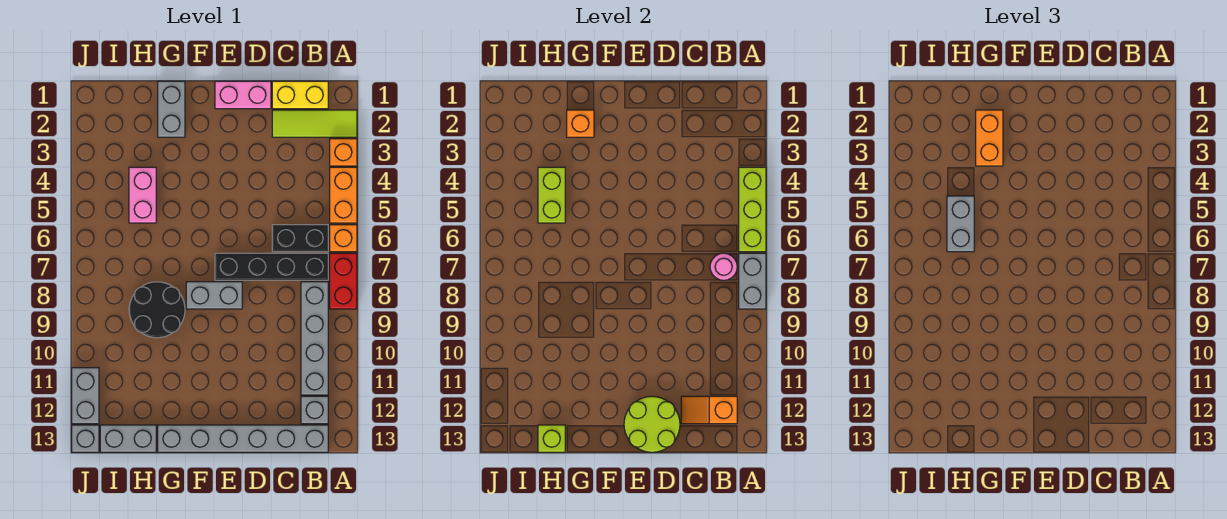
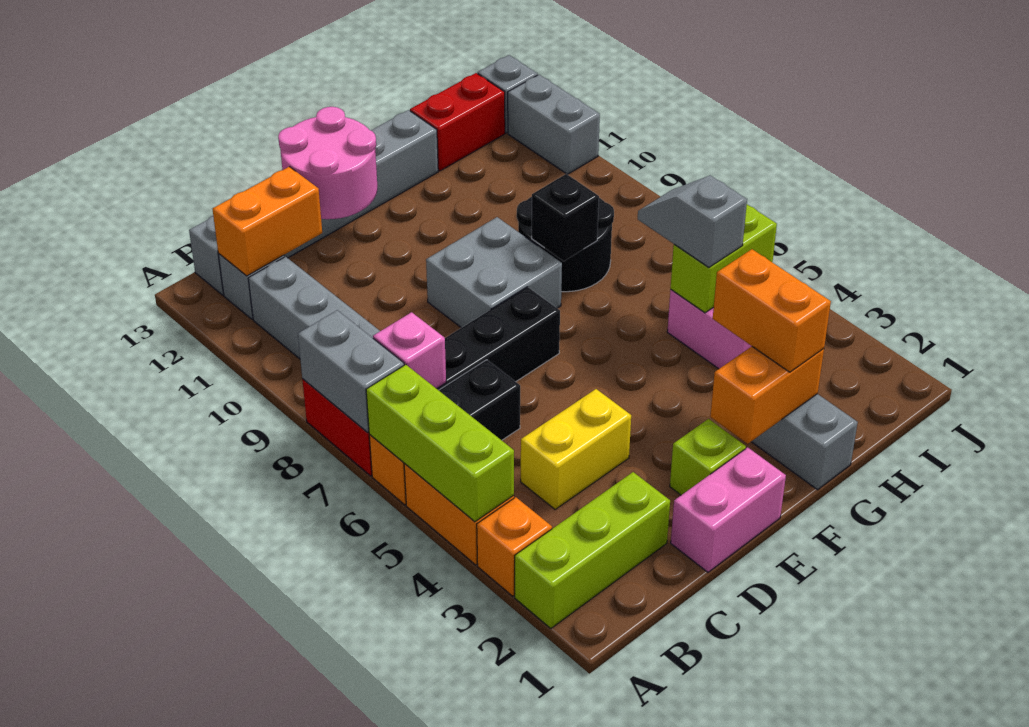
lime 1x3 tile [272,110,357,137] -> lime 1x3 brick [515,472,670,628]
yellow 1x2 brick [272,81,328,109] -> yellow 1x2 brick moved to [521,389,631,509]
pink 1x1 round brick [710,253,737,280] -> pink 1x1 brick [373,312,446,389]
orange 1x2 slope [681,396,737,424] -> orange 1x2 brick [213,167,322,276]
lime 2x2 round brick [624,396,680,452] -> pink 2x2 round brick [278,107,377,219]
grey 1x2 brick [186,282,242,309] -> grey 2x2 brick [426,217,562,328]
orange 1x1 brick [567,110,594,137] -> orange 1x2 brick [710,347,824,444]
none -> black 1x1 brick [532,174,599,261]
lime 1x2 brick [538,167,565,223] -> lime 1x2 brick turned to [671,205,777,313]
grey 1x2 brick [947,196,974,252] -> grey 1x2 slope [638,175,747,267]
grey 1x2 brick [100,425,156,452] -> red 1x2 brick [410,73,505,171]
lime 1x1 brick [538,425,565,452] -> lime 1x1 brick moved to [670,419,746,495]

